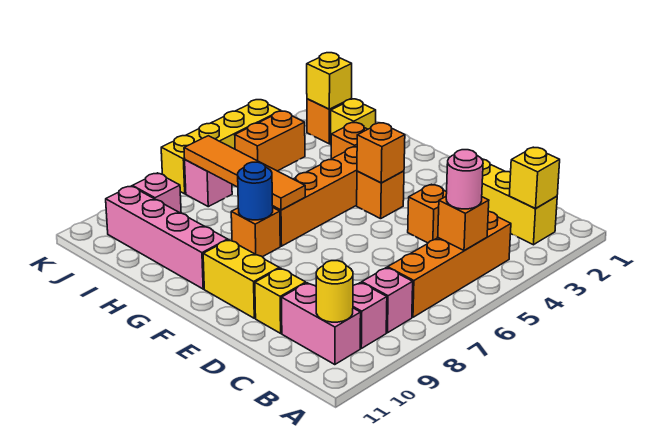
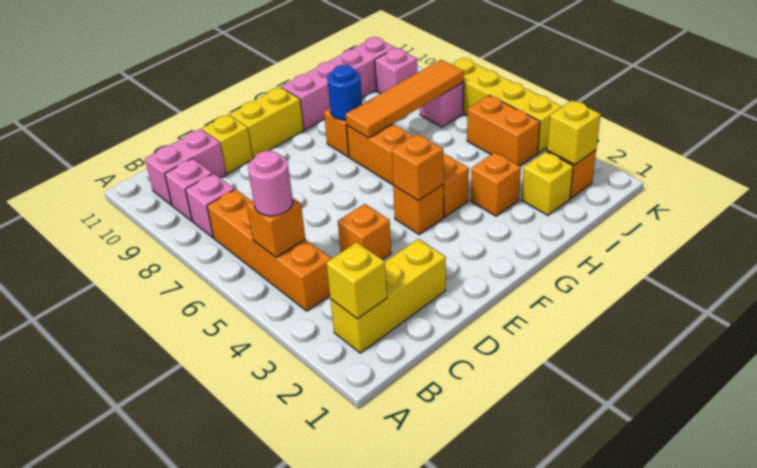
yellow 1x1 round brick [316,261,353,322] -> none

